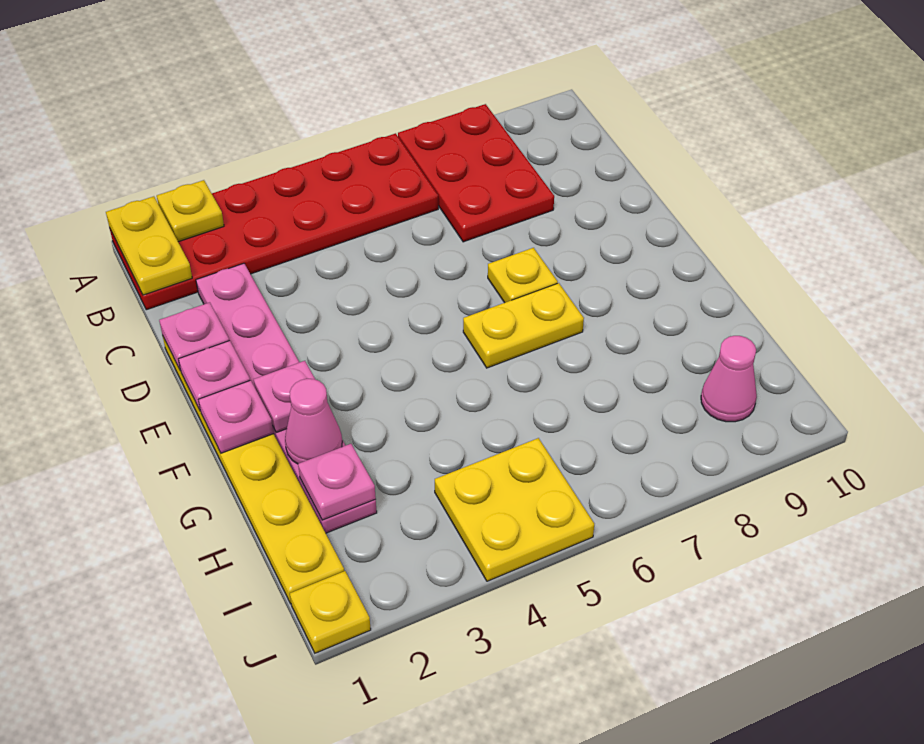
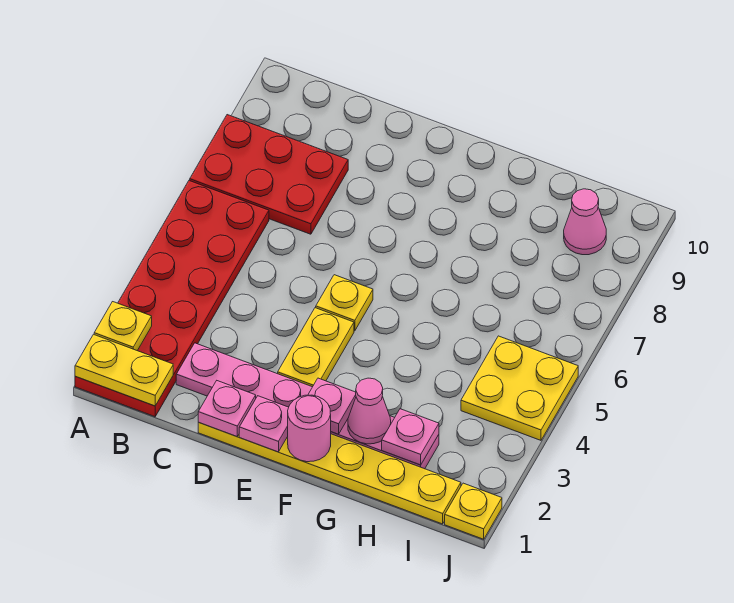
yellow 1x1 plate [488,248,558,303] -> yellow 1x1 plate moved to [316,275,373,331]
pink 1x1 plate [199,380,274,453] -> pink 1x1 round brick [288,395,331,462]
yellow 1x2 plate [463,283,584,368] -> yellow 1x2 plate moved to [278,308,354,387]

